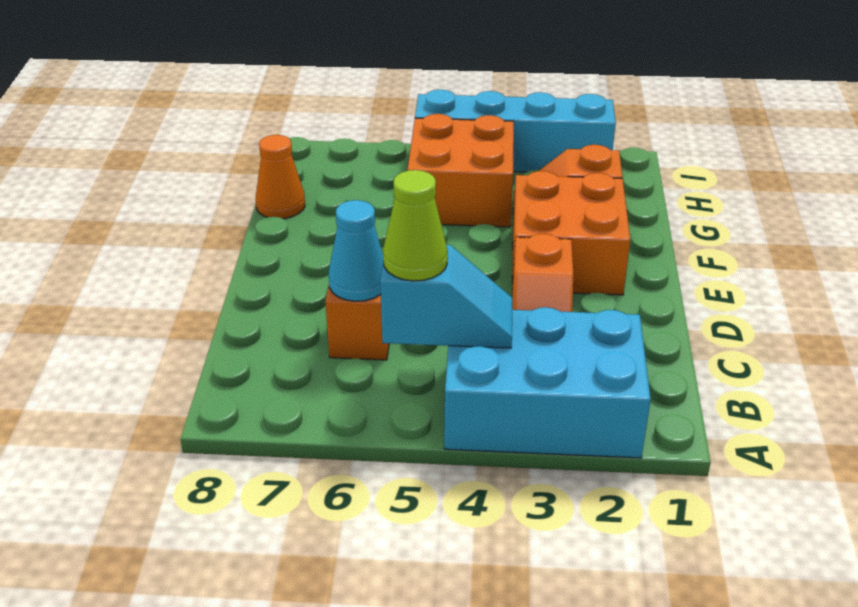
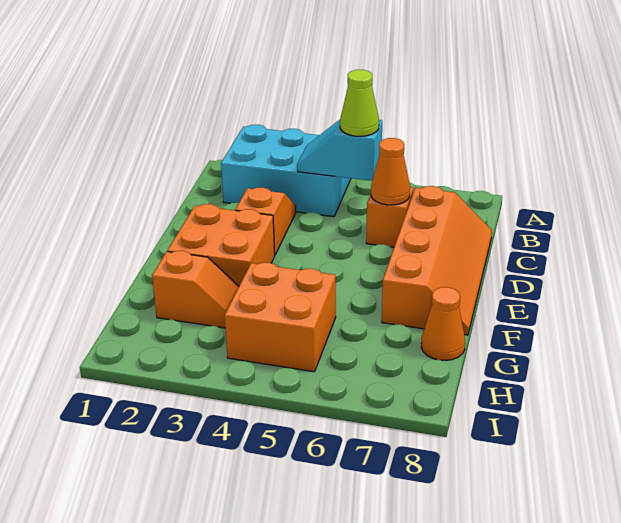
cyan 1x1 cone [329,200,383,301] -> orange 1x1 cone [371,138,410,205]
none -> orange 2x4 slope [382,186,492,335]
cyan 1x4 brick [415,90,616,172] -> none

